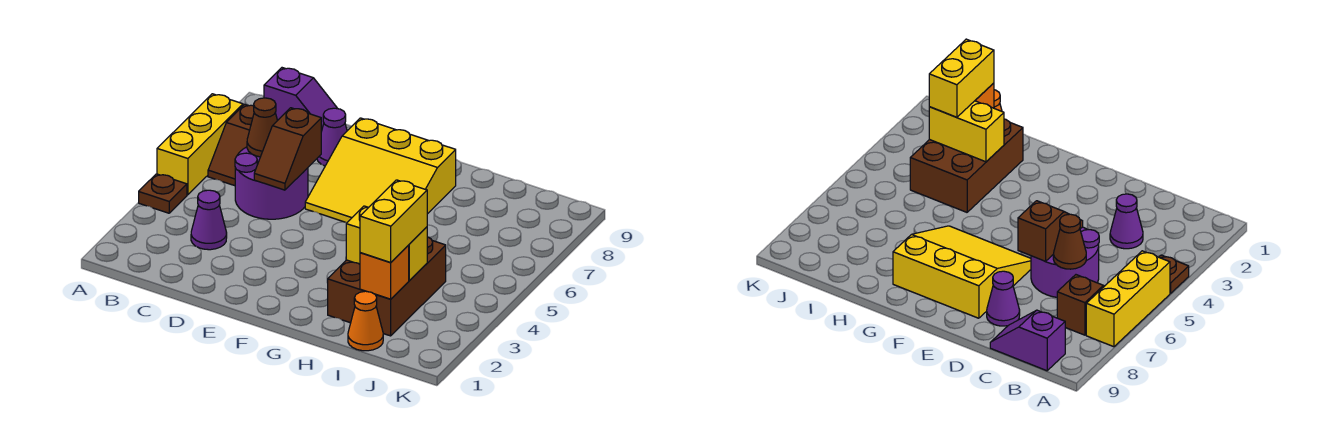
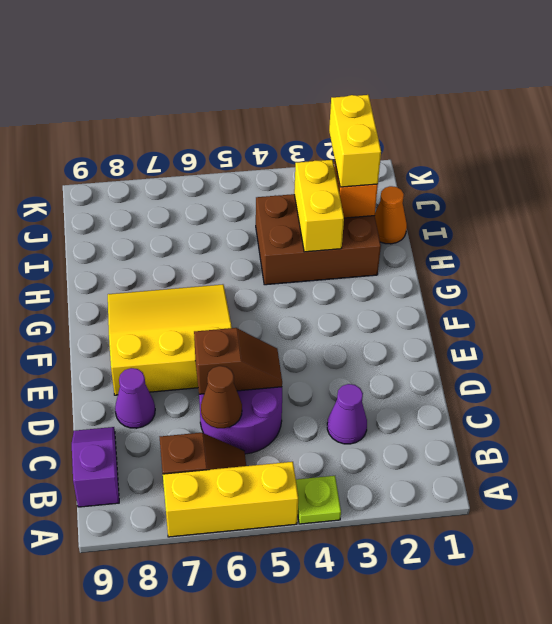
brown 1x1 plate [139,174,187,213] -> lime 1x1 plate [296,476,341,524]
yellow 3x3 slope [305,118,456,222] -> yellow 3x3 slope turned to [108,284,232,395]
yellow 1x2 brick [360,180,427,262] -> yellow 1x2 brick turned to [329,95,381,187]

